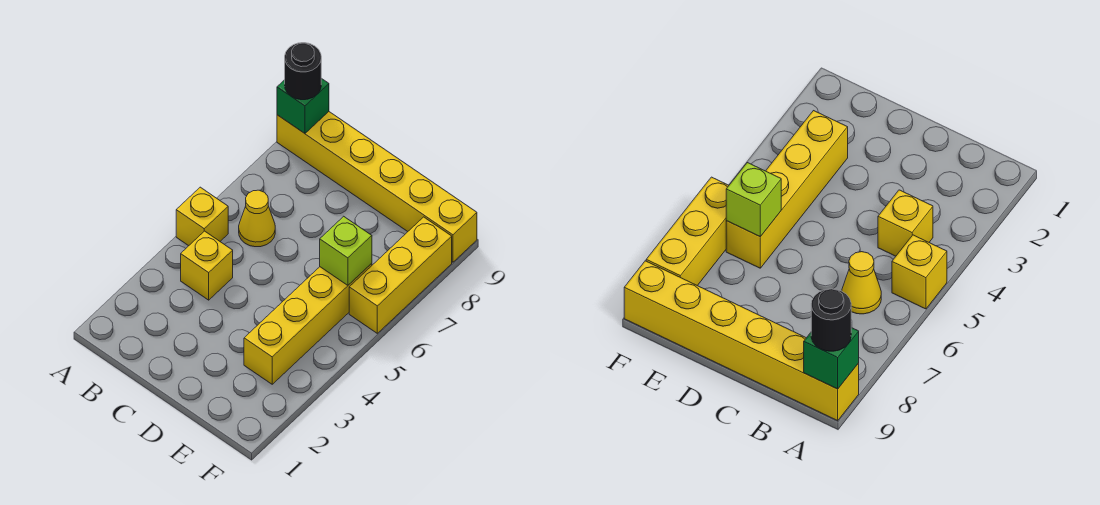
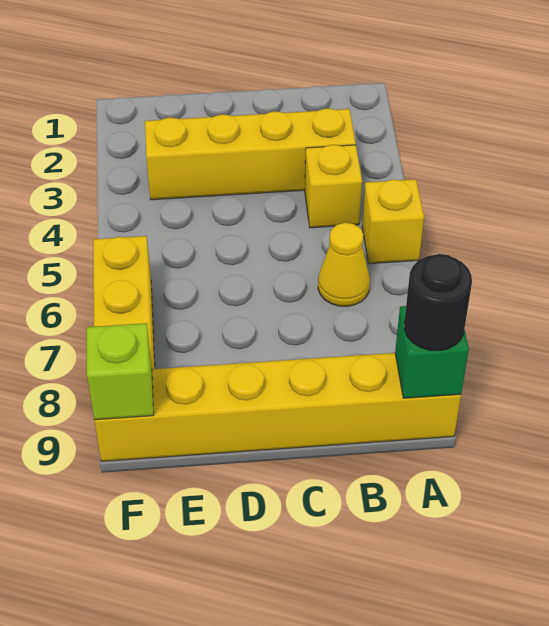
yellow 1x4 brick [244,263,372,384] -> yellow 1x4 brick turned to [145,108,356,200]
lime 1x1 brick [320,216,372,285] -> lime 1x1 brick moved to [87,323,154,420]

